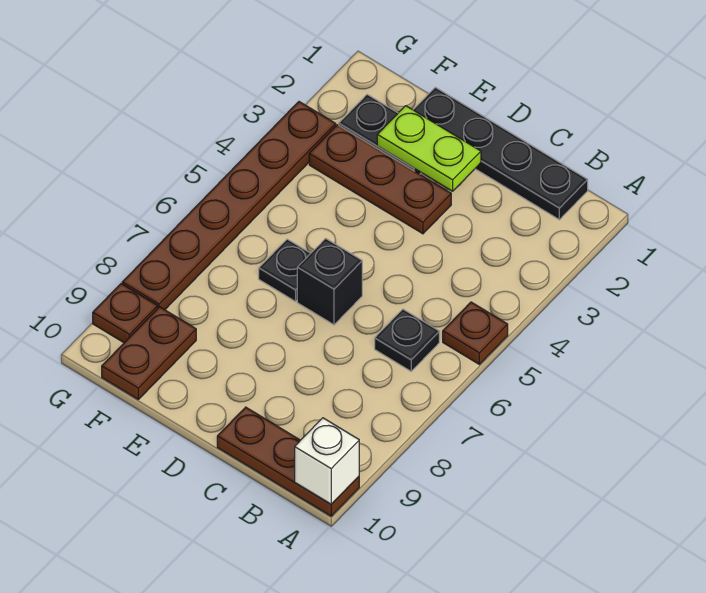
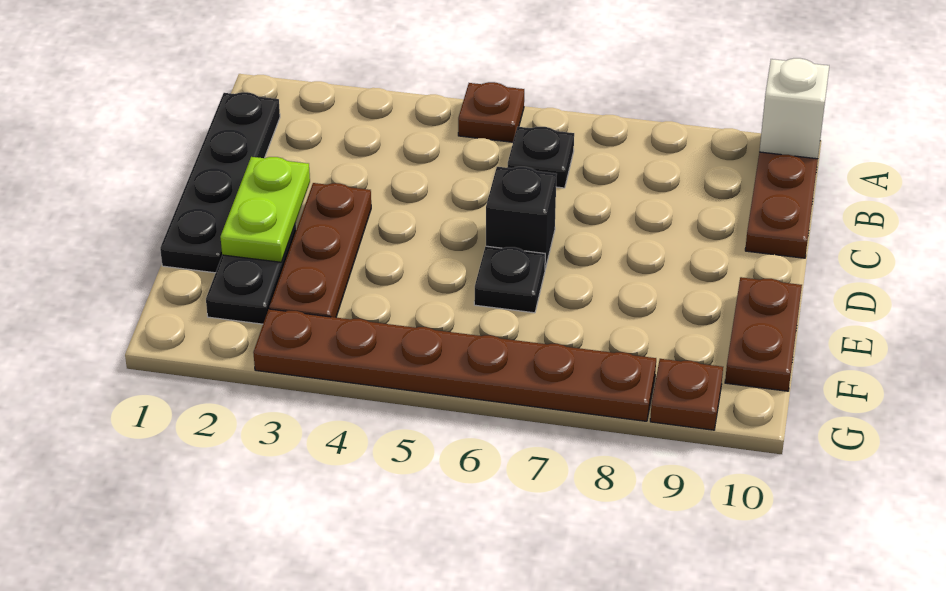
brown 1x2 plate [102,307,196,399] -> brown 1x2 plate turned to [725,277,802,391]

